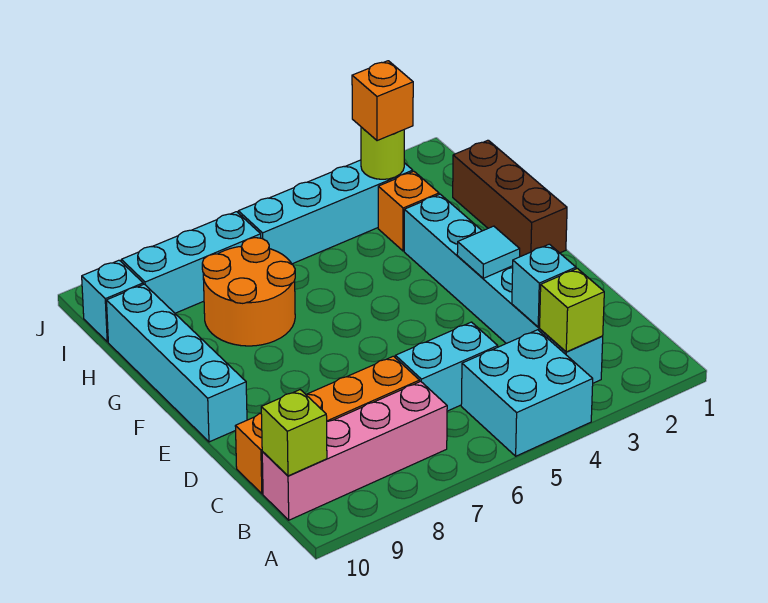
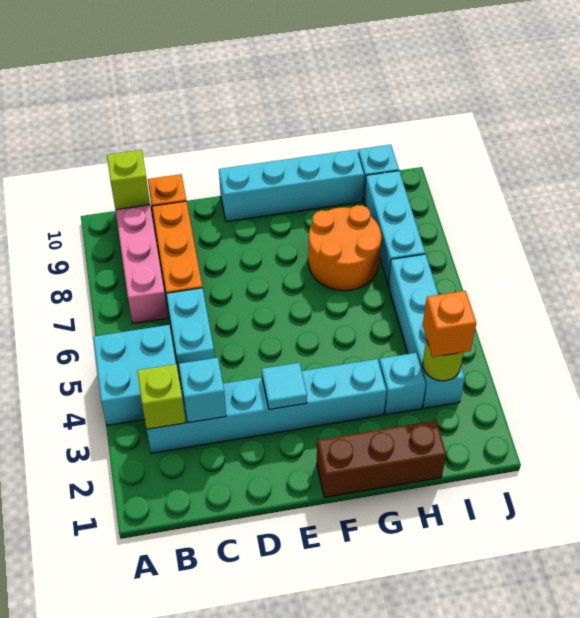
orange 1x1 brick [378,171,439,251] -> cyan 1x1 brick [379,353,426,415]

